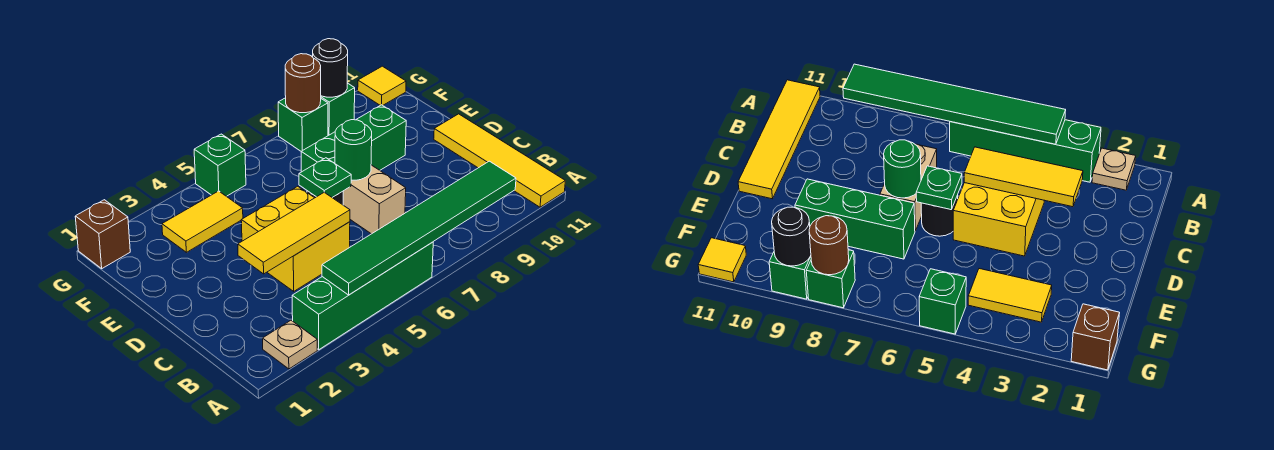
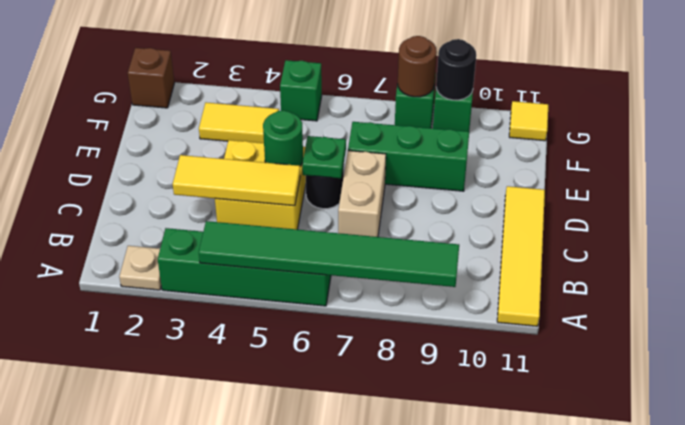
green 1x1 round brick [335,120,372,180] -> green 1x1 round brick moved to [263,111,303,166]

